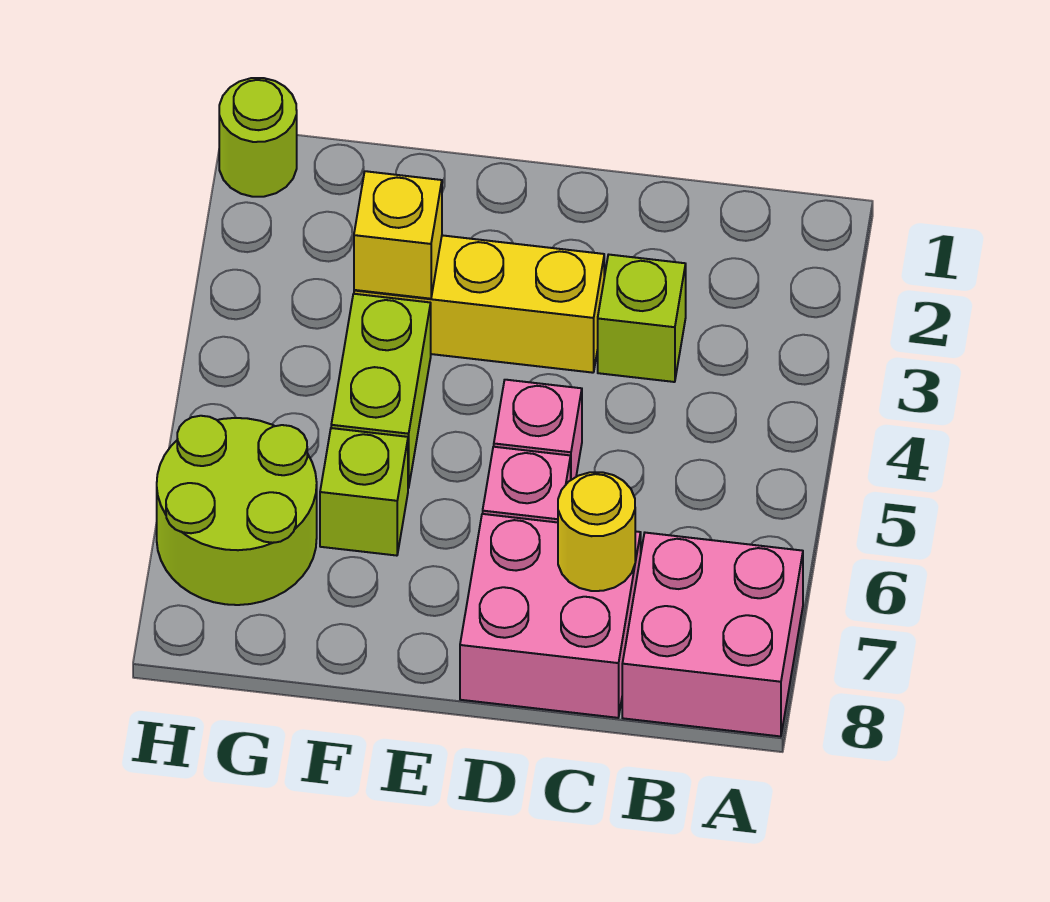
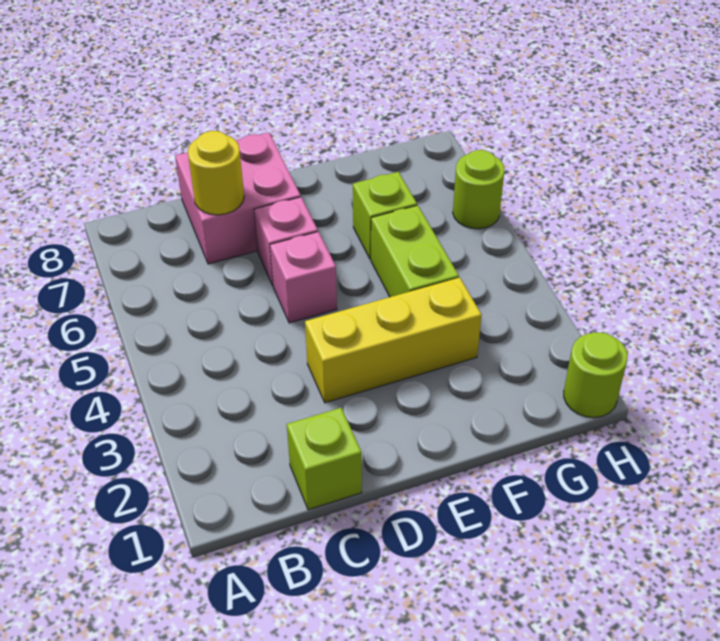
pink 2x2 brick [622,533,803,736] -> none
lime 1x1 brick [598,255,686,382] -> lime 1x1 brick moved to [287,408,362,510]
yellow 1x1 brick [354,171,442,299] -> none
lime 2x2 round brick [157,416,317,605] -> lime 1x1 round brick [453,150,504,229]

